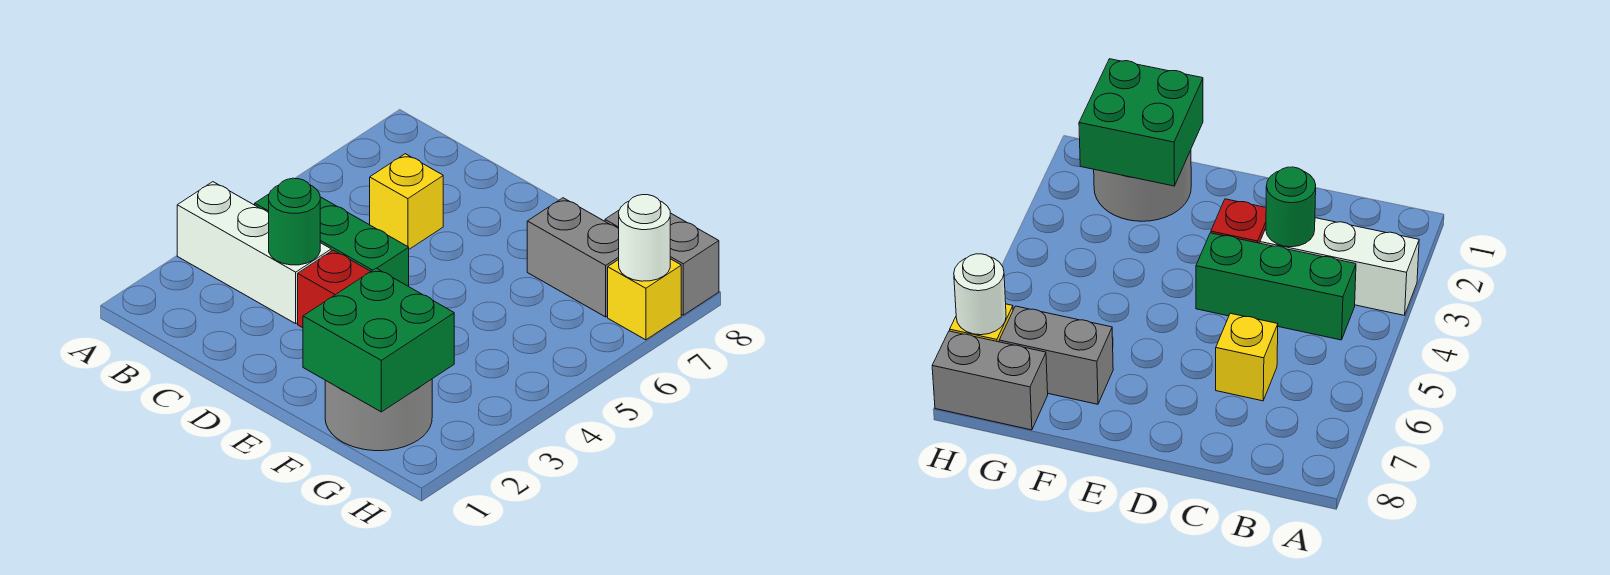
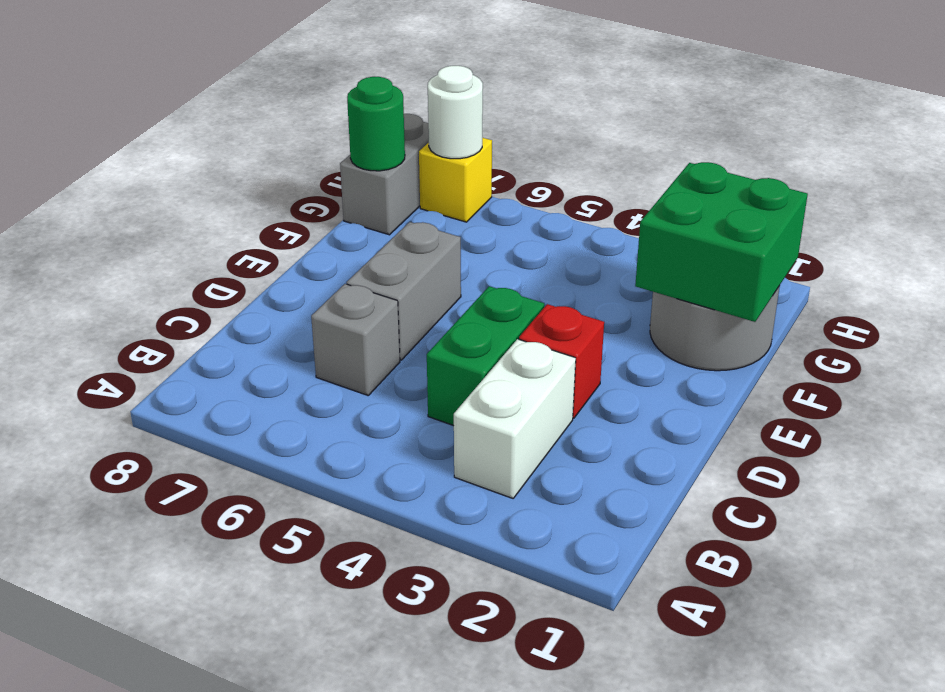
white 1x3 brick [177,182,331,324] -> white 1x2 brick [454,339,576,498]
green 1x3 brick [255,194,409,286] -> green 1x2 brick [427,286,544,426]
green 1x1 round brick [269,178,320,265] -> green 1x1 round brick moved to [347,77,405,171]
yellow 1x1 brick [370,154,443,249] -> grey 1x1 brick [311,284,400,395]
grey 1x2 brick [527,198,619,317] -> grey 1x2 brick moved to [346,222,461,360]

